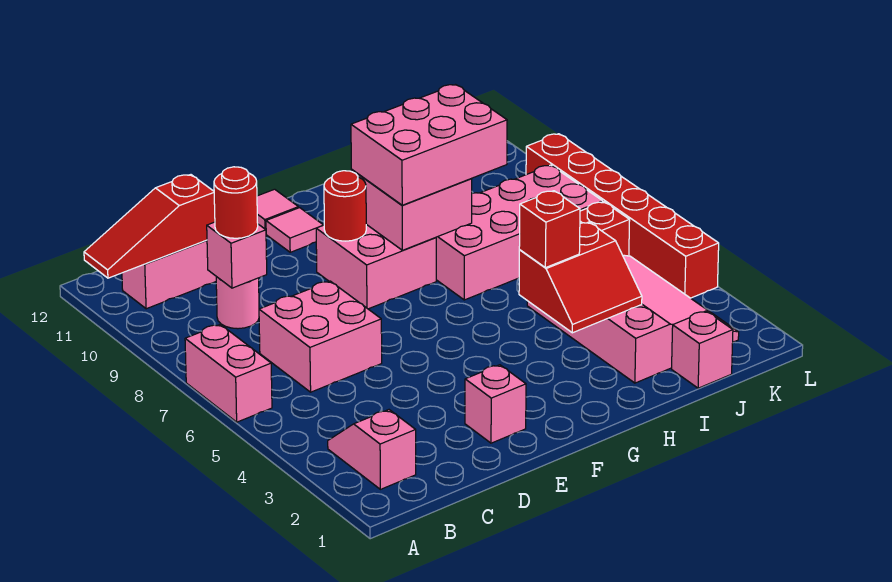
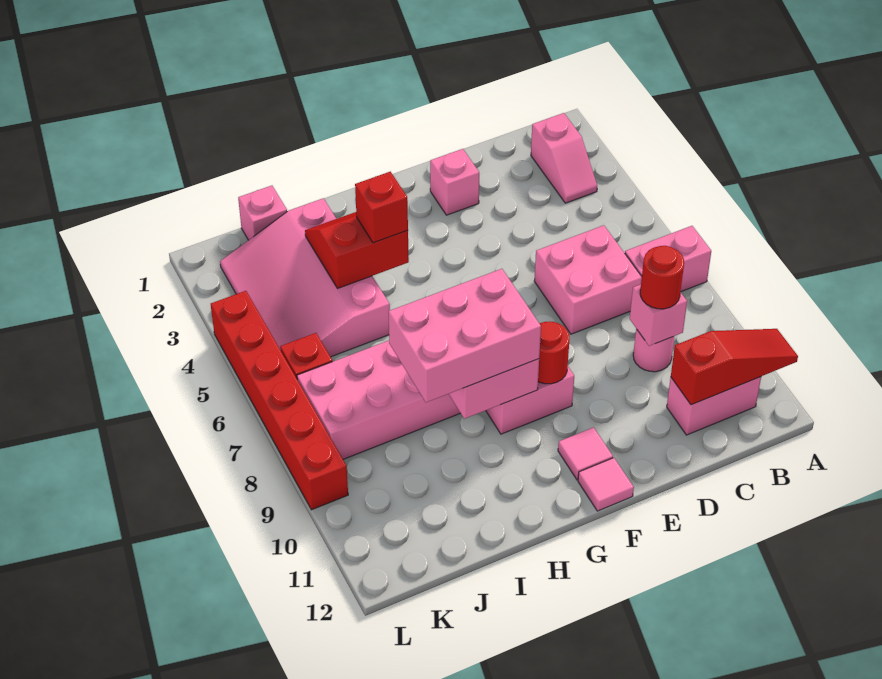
pink 1x2 brick [185,324,272,422] -> pink 1x2 brick turned to [625,226,711,292]

